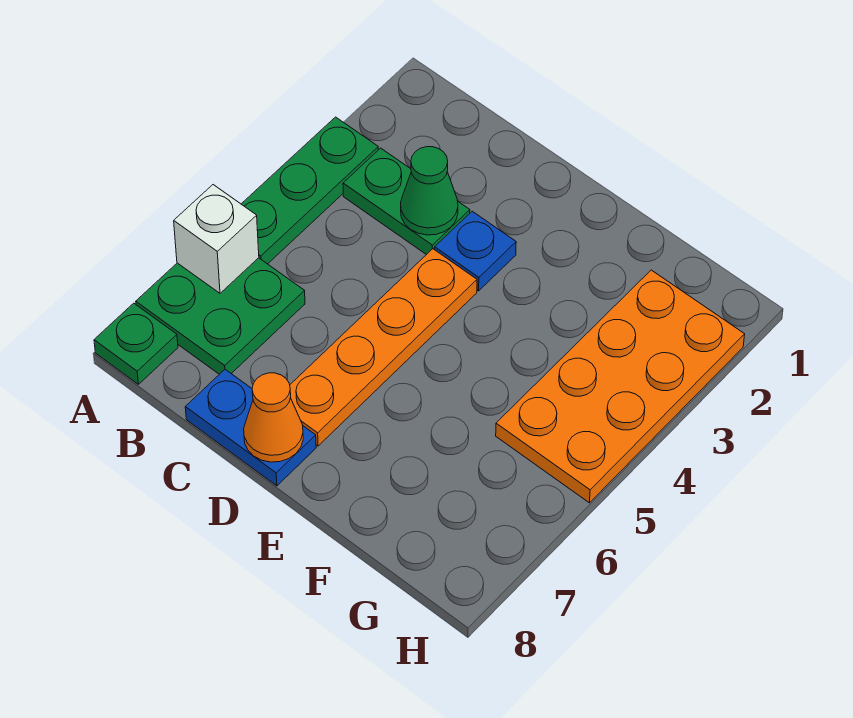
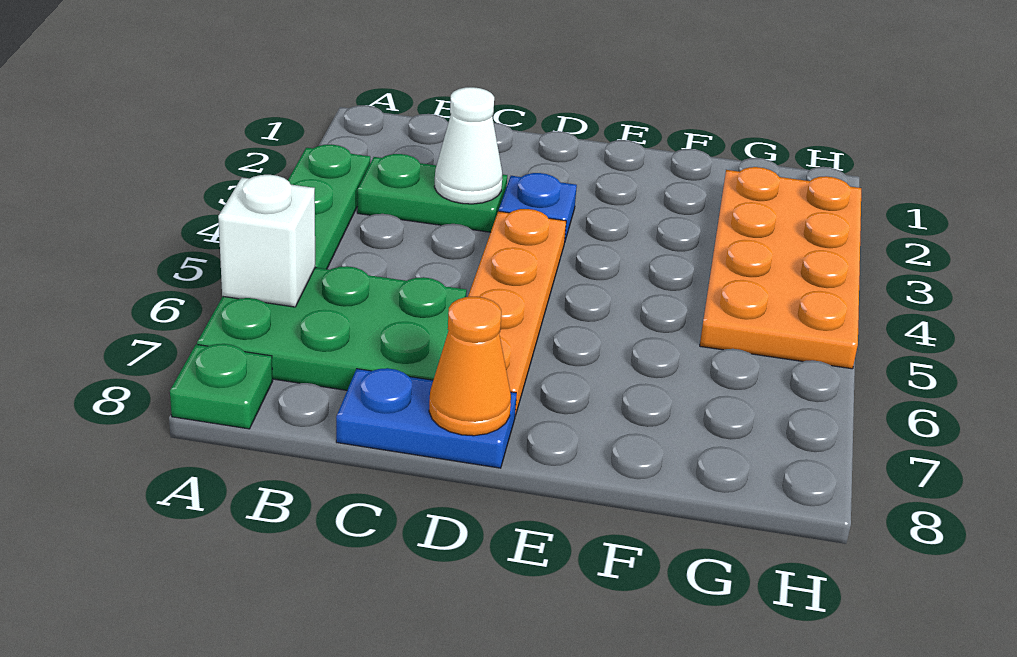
green 2x2 plate [136,258,305,374] -> green 2x3 plate [197,266,467,390]
green 1x1 cone [401,147,458,235] -> white 1x1 cone [434,87,502,204]

